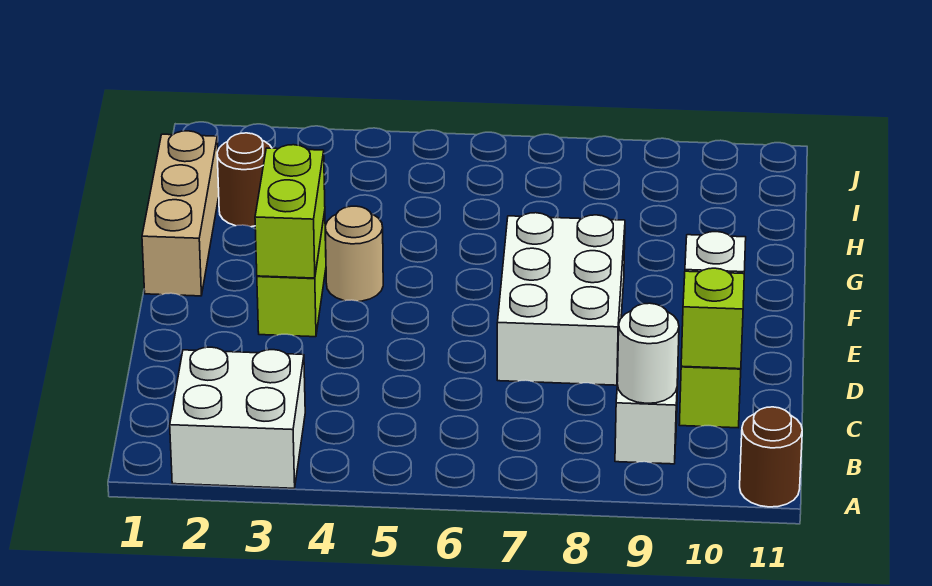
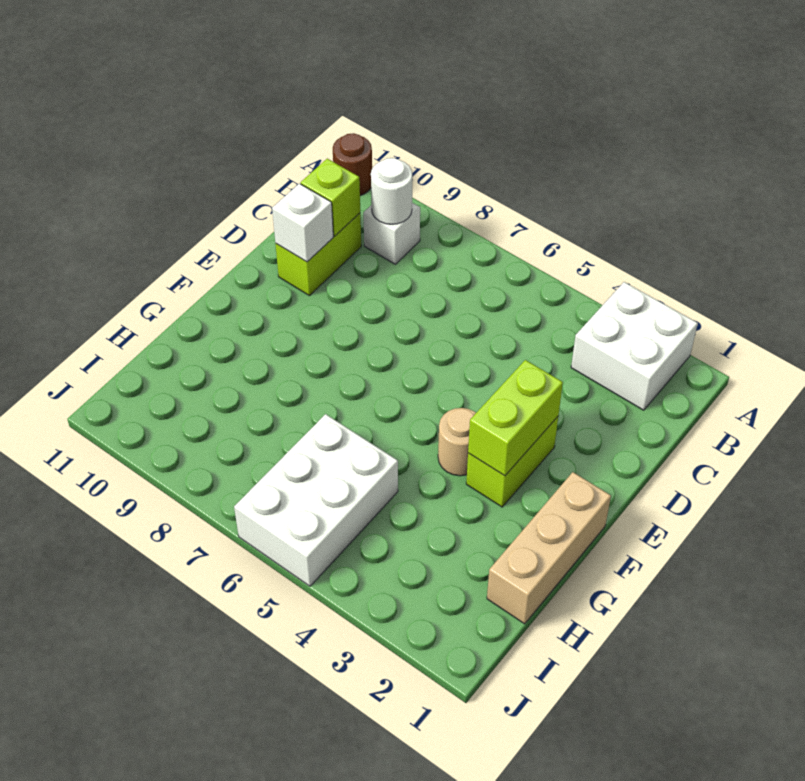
white 2x3 brick [497,213,625,385] -> white 2x3 brick moved to [234,414,398,586]
brown 1x1 round brick [217,133,271,227] -> none

